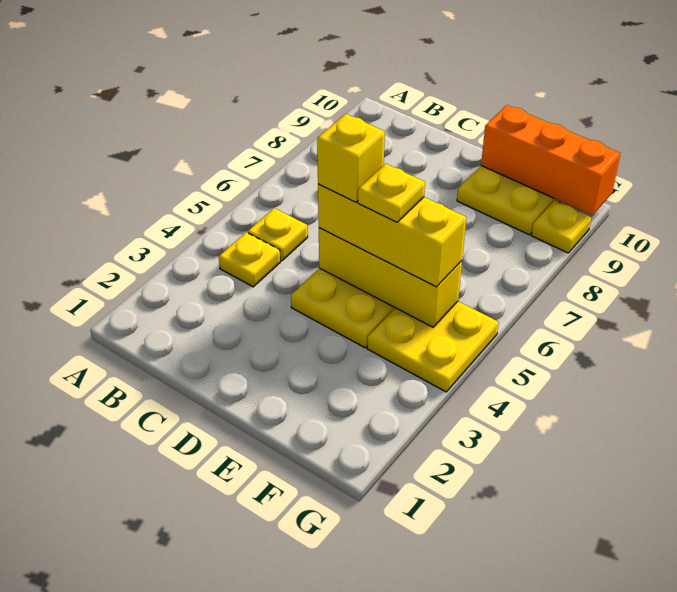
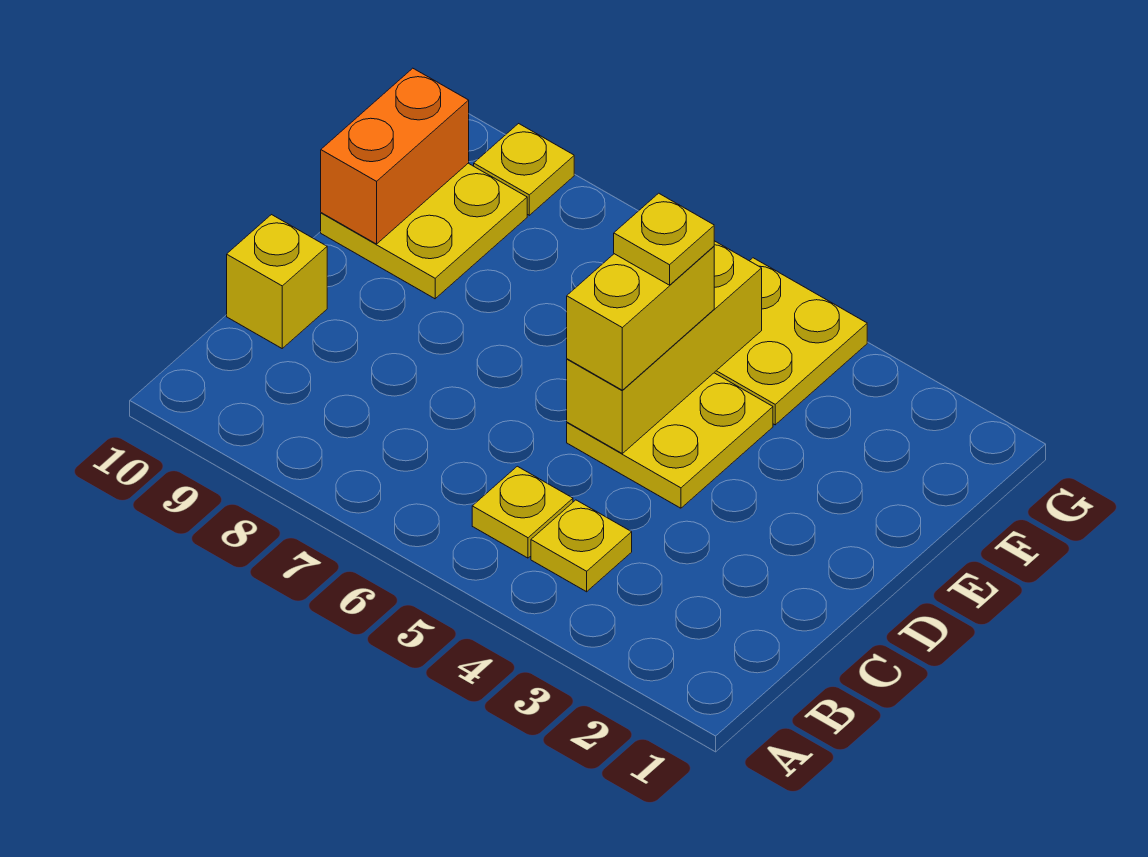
yellow 1x3 brick [318,184,466,287] -> yellow 1x2 brick [567,246,714,390]
yellow 1x1 brick [317,114,385,202] -> yellow 1x1 brick moved to [227,215,327,348]
orange 1x3 brick [481,105,620,215] -> orange 1x2 brick [321,68,469,244]

